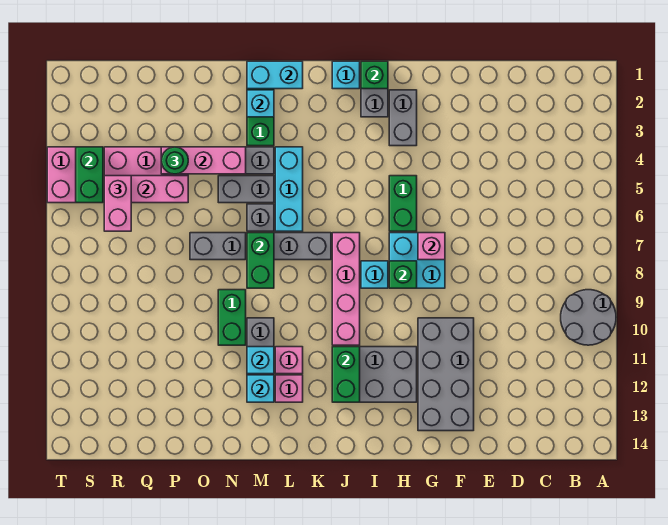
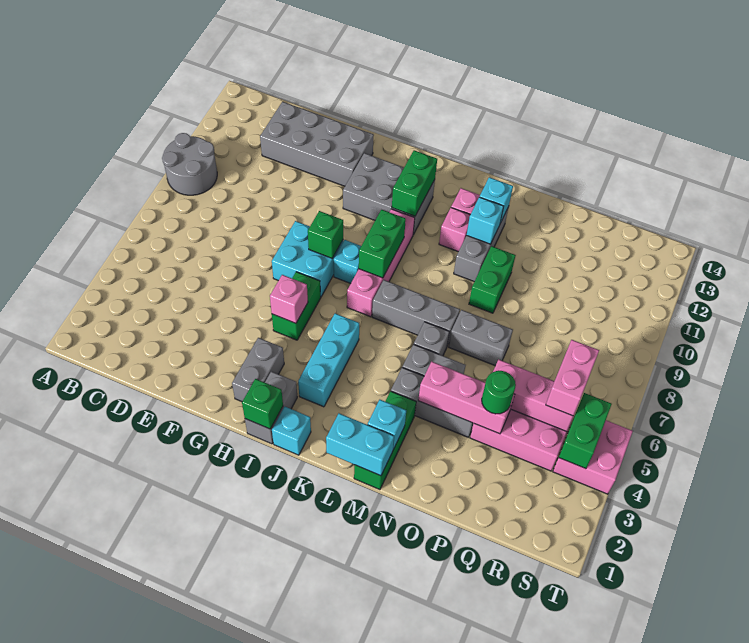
grey 2x4 brick [418,318,474,431] -> grey 2x4 brick turned to [260,102,374,186]
pink 1x1 brick [418,233,445,260] -> pink 1x1 brick moved to [270,275,308,323]
cyan 1x3 brick [275,147,303,231] -> cyan 1x3 brick moved to [298,313,359,407]
green 1x2 brick [247,233,274,288] -> green 1x2 brick moved to [359,210,406,278]

